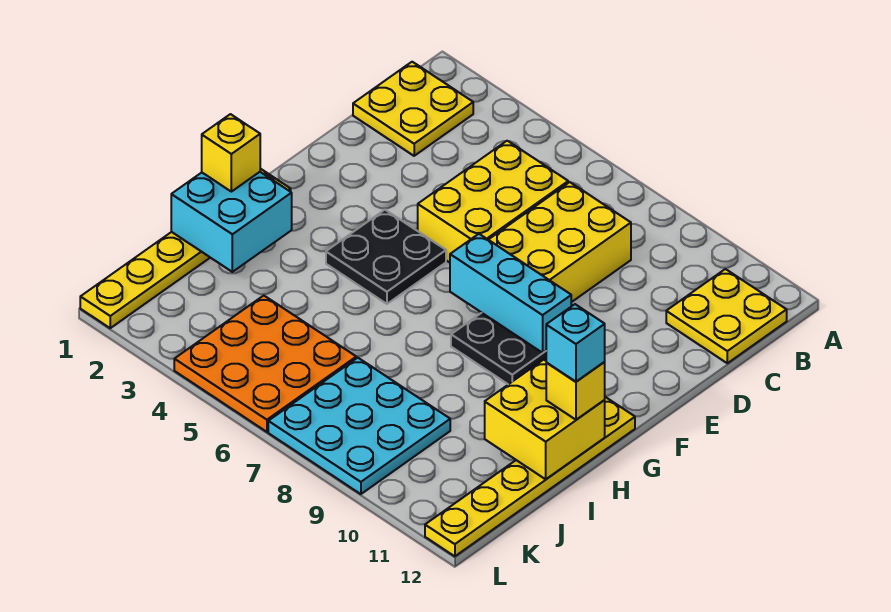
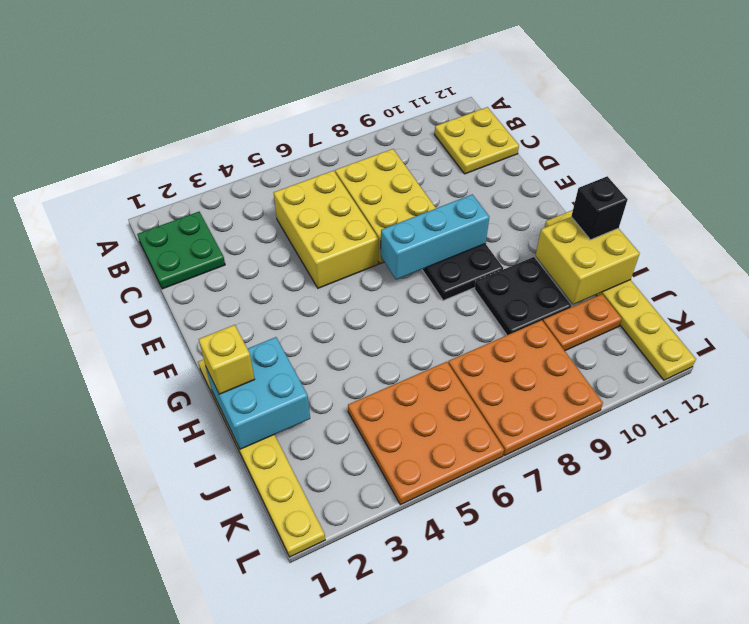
yellow 2x2 plate [353,62,473,156] -> green 2x2 plate [137,212,225,289]
black 2x2 plate [326,210,446,304] -> black 2x2 plate moved to [474,257,571,335]
yellow 1x1 brick [546,362,605,420] -> black 1x1 brick [571,176,627,240]
cyan 1x1 brick [546,304,605,382] -> none
cyan 3x3 plate [268,358,450,494] -> orange 3x3 plate [448,320,603,455]
none -> orange 1x2 plate [543,294,622,351]

